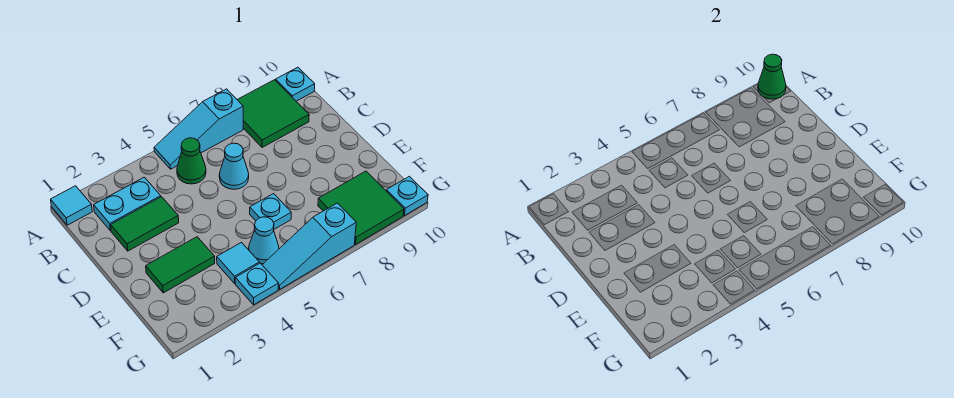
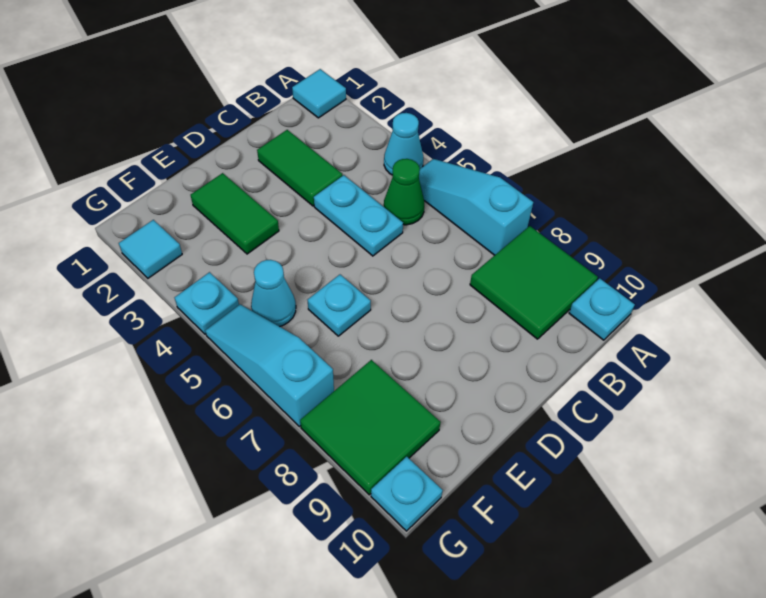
green 1x1 cone [758,54,786,99] -> none
cyan 1x2 plate [94,177,161,231] -> cyan 1x2 plate moved to [314,175,403,256]
cyan 1x1 cone [219,143,249,189] -> cyan 1x1 cone moved to [384,113,423,175]
cyan 1x1 tile [217,242,259,283] -> cyan 1x1 tile moved to [119,220,182,278]

